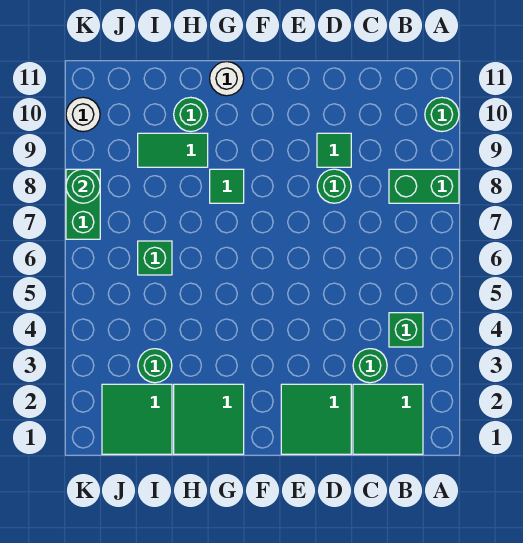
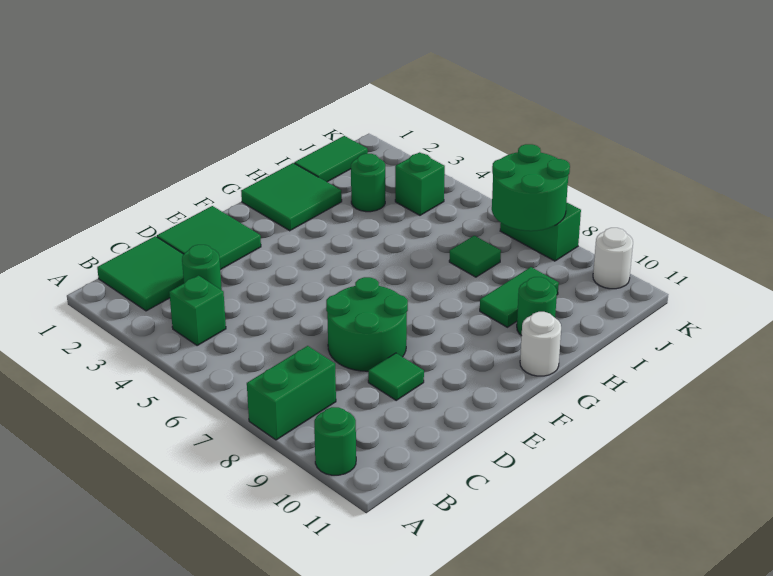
green 1x1 round brick [317,169,351,203] -> green 2x2 round brick [326,277,408,371]
green 1x1 tile [210,169,244,203] -> green 1x1 tile moved to [449,236,501,277]
green 2x2 tile [102,384,172,454] -> green 1x2 tile [294,136,368,182]
green 1x1 brick [138,241,172,275] -> green 1x1 brick moved to [395,152,445,215]
green 1x1 round brick [66,169,100,203] -> green 2x2 round brick [492,144,570,231]

